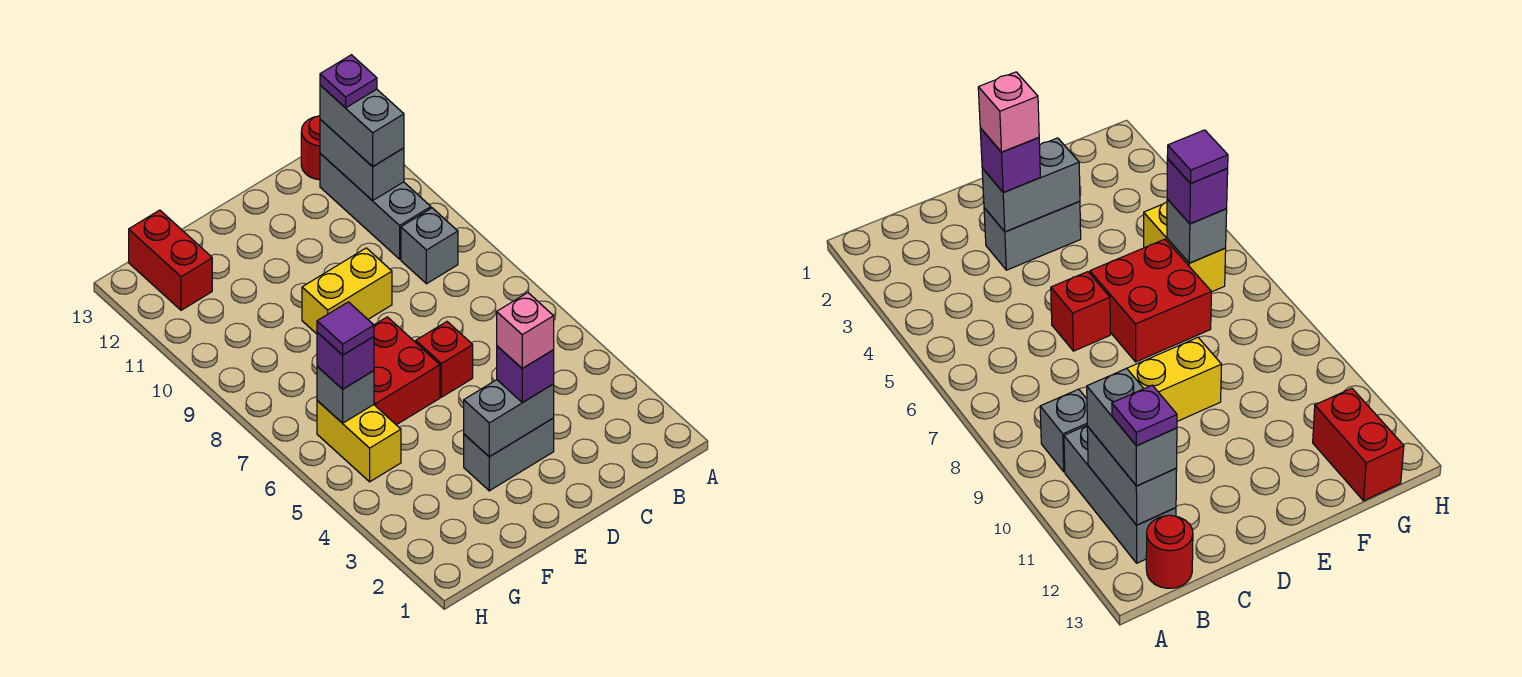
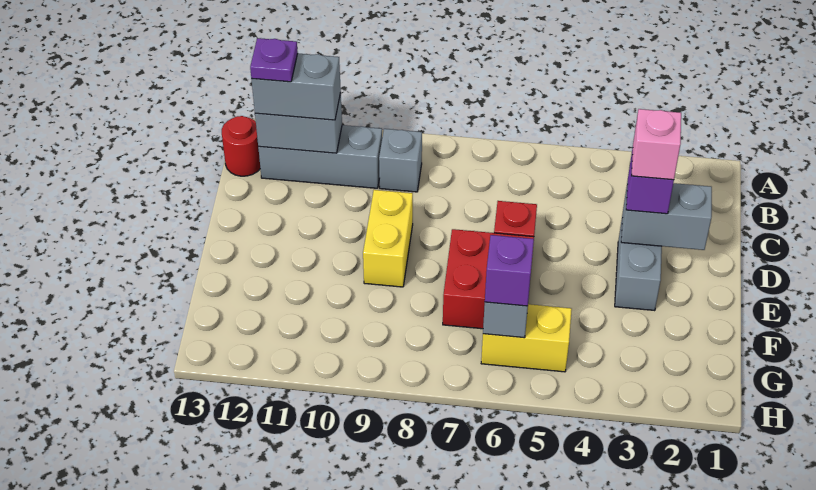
grey 1x2 brick [464,380,554,457] -> grey 1x2 brick turned to [621,181,712,250]
purple 1x1 tile [317,302,374,355] -> none
red 1x2 brick [129,210,212,310] -> none

